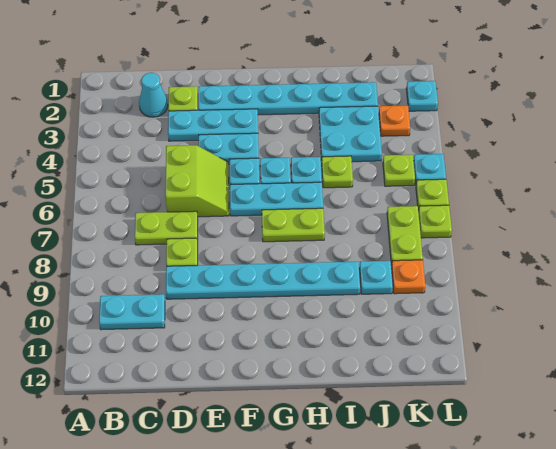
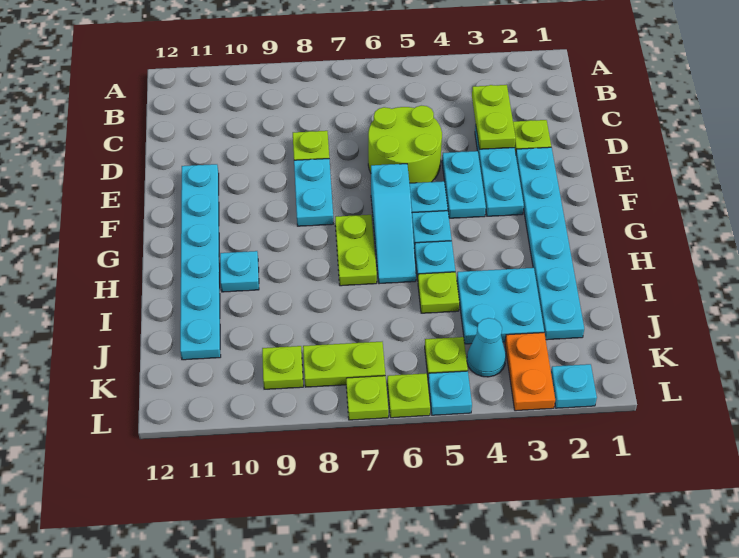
cyan 1x2 plate [99,294,165,330] -> cyan 1x2 plate moved to [294,159,333,226]
cyan 1x1 cone [139,73,168,117] -> cyan 1x1 cone moved to [467,318,506,377]
lime 1x2 plate [135,211,198,245] -> lime 1x2 plate moved to [472,85,516,149]
lime 2x2 slope [165,145,229,217] -> lime 2x2 round brick [368,106,442,183]
cyan 1x6 plate [166,262,360,299] -> cyan 1x6 plate moved to [180,164,221,360]
cyan 1x3 plate [230,182,323,216] -> cyan 1x3 slope [371,164,416,284]
cyan 1x1 plate [360,261,393,294] -> cyan 1x1 plate moved to [220,251,259,292]
orange 1x1 plate [379,105,410,136] -> orange 1x2 plate [505,333,555,411]
orange 1x1 plate [391,260,425,294] -> lime 1x1 plate [262,346,303,389]

